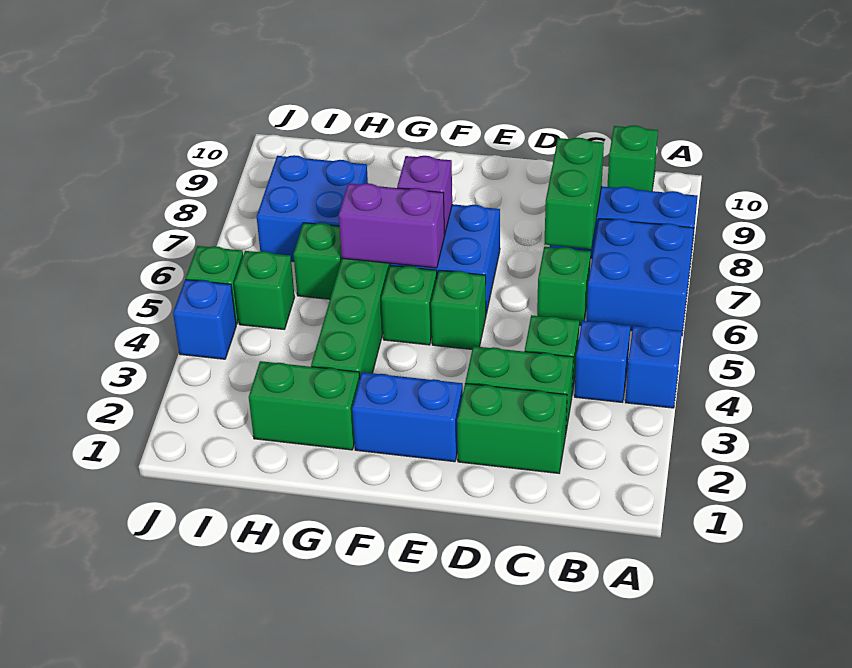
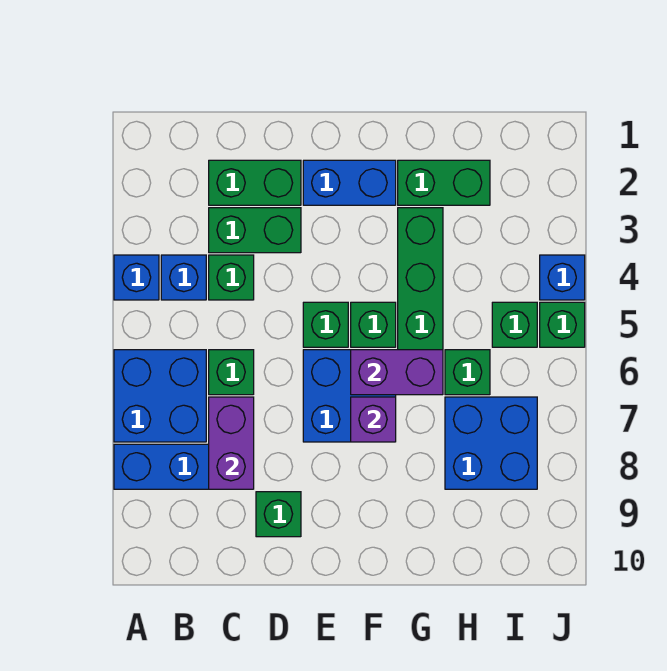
green 1x1 brick [607,125,658,191] -> green 1x1 brick moved to [256,492,301,537]
green 1x2 brick [545,138,604,249] -> purple 1x2 brick [209,397,254,489]

